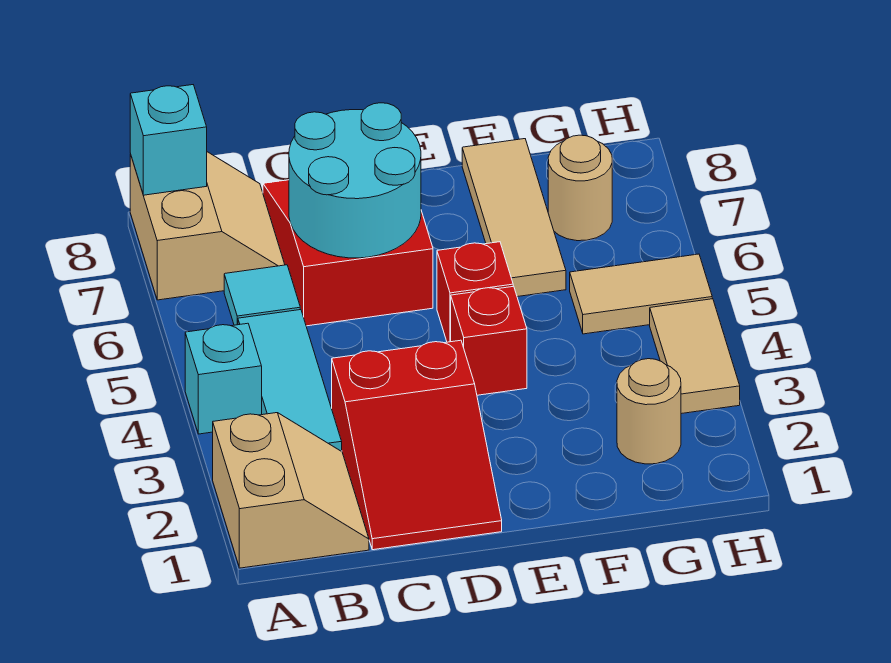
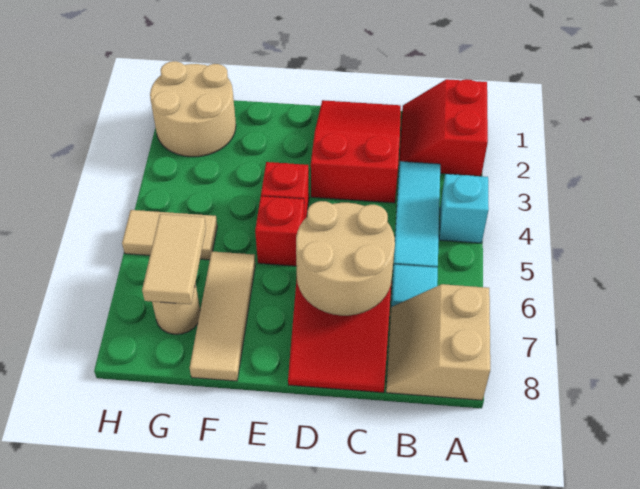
tan 2x2 slope [213,413,369,568] -> red 2x2 slope [399,79,488,176]
cyan 1x1 brick [130,85,207,195] -> none
cyan 2x2 round brick [289,103,421,258] -> tan 2x2 round brick [296,201,395,316]
tan 1x1 round brick [617,359,681,464] -> tan 2x2 round brick [150,61,236,157]
tan 1x2 tile [650,299,740,414] -> tan 1x2 tile moved to [142,214,206,304]

